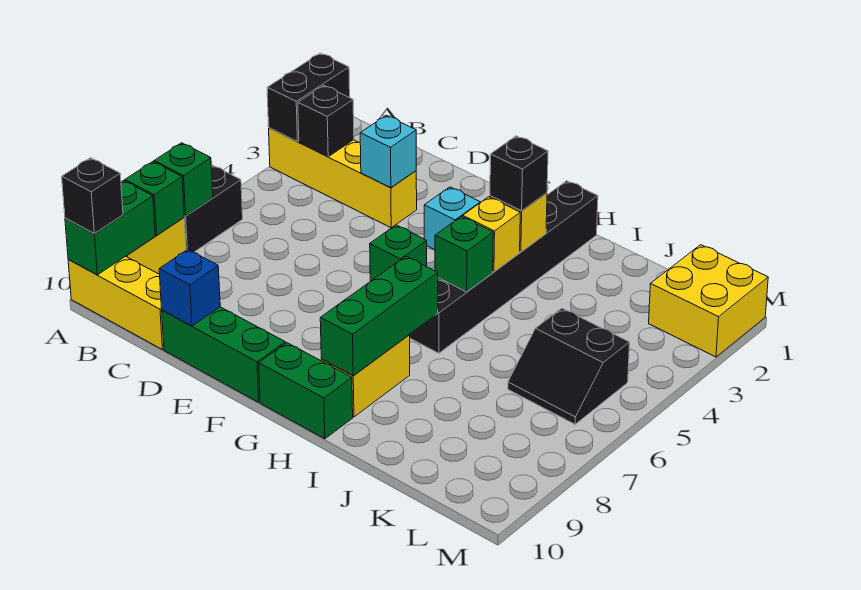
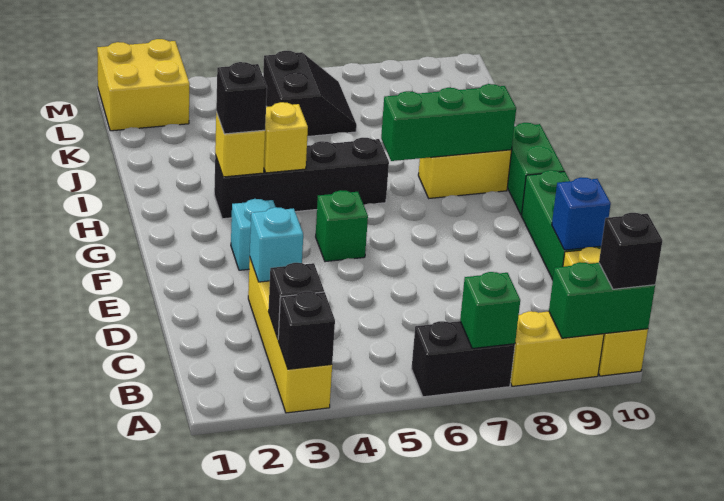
black 1x2 brick [267,53,350,141] -> black 1x1 brick [278,291,335,369]
green 1x1 brick [125,162,184,235] -> none
black 1x6 brick [409,181,598,353] -> black 1x4 brick [214,138,389,219]
green 1x1 brick [435,216,493,292] -> none

